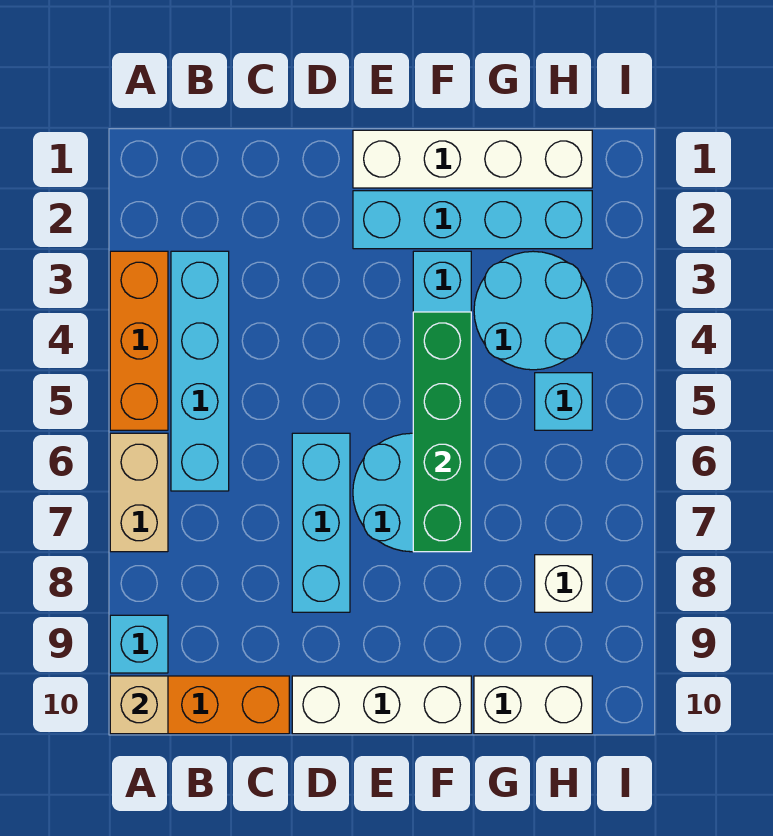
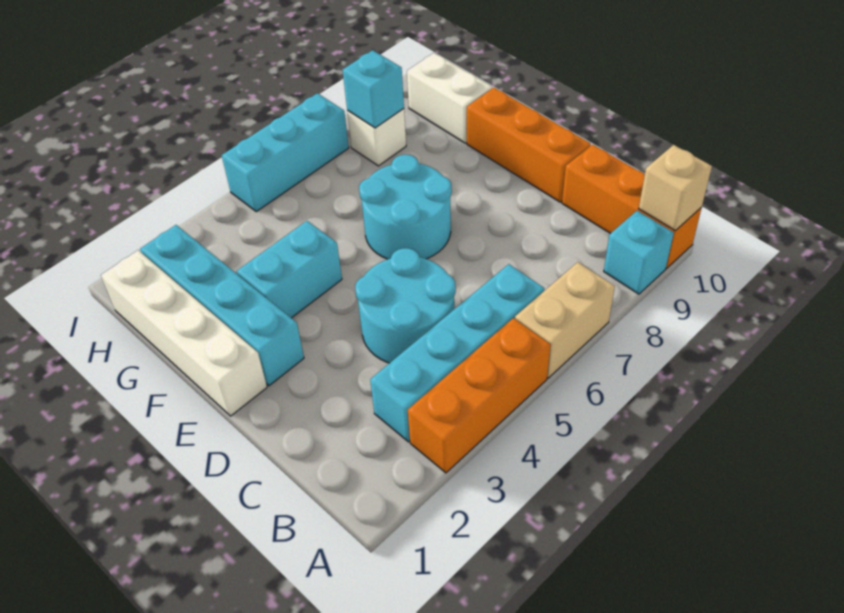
cyan 1x3 brick [292,433,350,612] -> cyan 1x3 brick moved to [222,93,349,212]
white 1x3 brick [292,676,471,734] -> orange 1x3 brick [467,87,591,202]
green 1x4 brick [413,312,471,552] -> none
cyan 2x2 round brick [474,251,592,370] -> cyan 2x2 round brick moved to [355,248,456,363]
cyan 1x1 brick [535,373,592,430] -> cyan 1x1 brick moved to [343,50,404,128]

